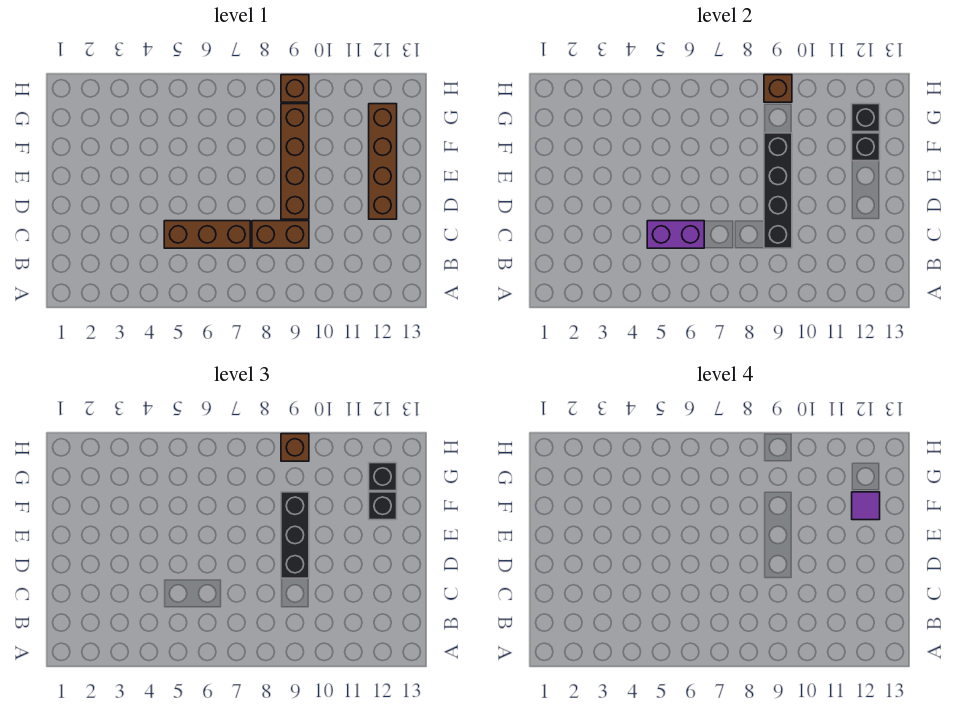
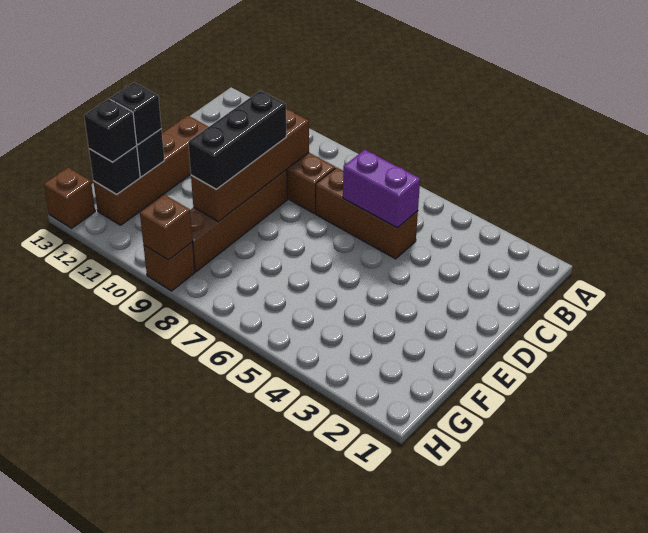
black 1x4 brick [764,133,792,248] -> brown 1x4 brick [191,109,309,222]
purple 1x1 tile [852,492,880,520] -> none
brown 1x1 brick [281,434,309,461] -> brown 1x1 brick moved to [44,168,95,228]

